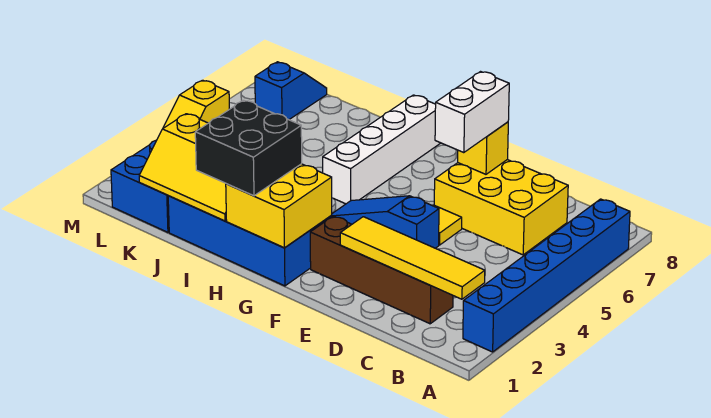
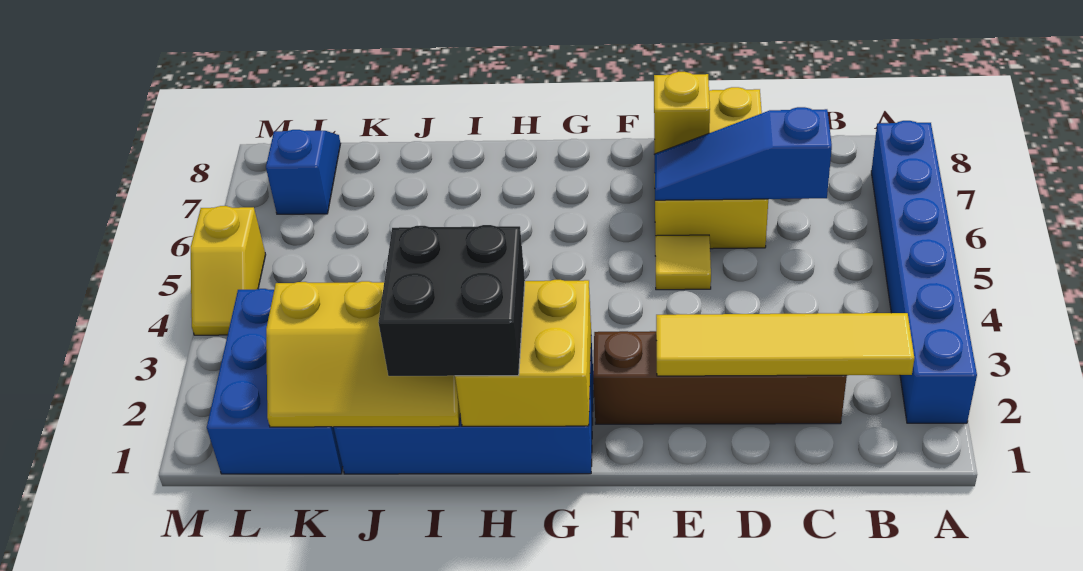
yellow 2x3 brick [434,160,568,255] -> yellow 2x3 brick turned to [654,87,768,249]
blue 1x3 slope [331,196,439,248] -> blue 1x3 slope moved to [655,107,832,200]
white 1x2 brick [435,72,509,153] -> none
white 1x4 brick [323,95,440,204] -> none

